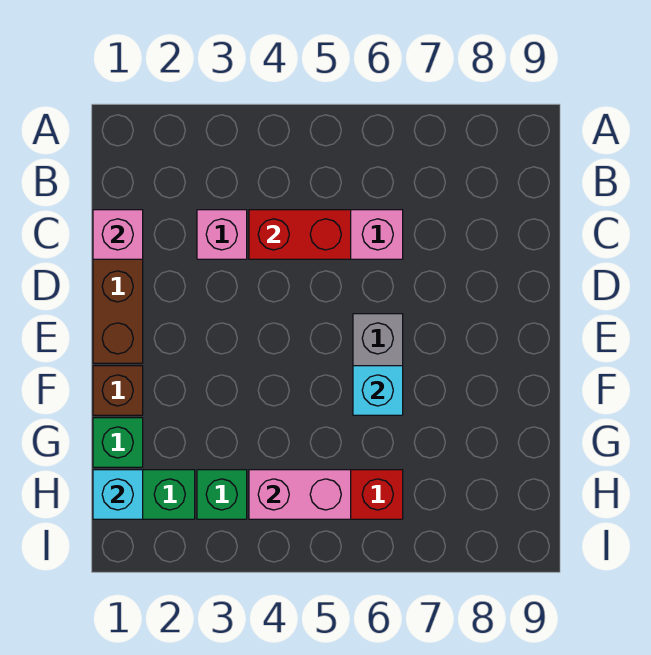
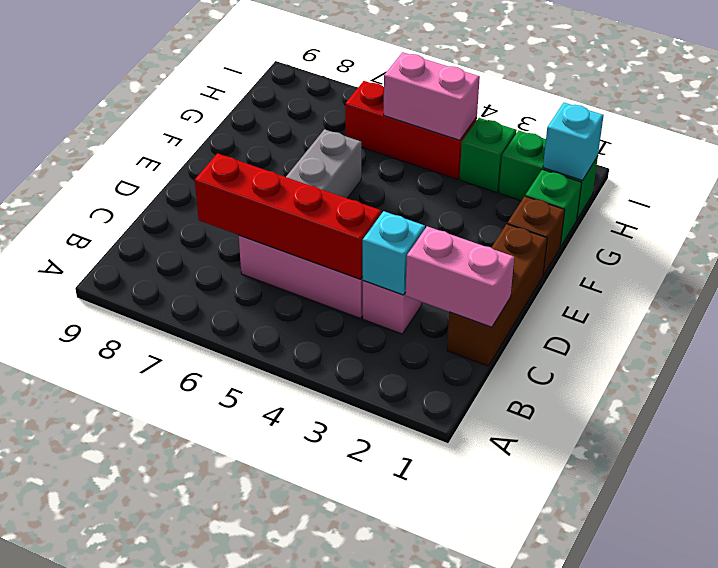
pink 1x1 brick [93,210,143,259] -> pink 1x2 brick [405,226,514,327]
red 1x2 brick [249,210,351,259] -> red 1x4 brick [195,153,381,279]
cyan 1x1 brick [353,366,403,415] -> cyan 1x1 brick moved to [363,211,425,295]

